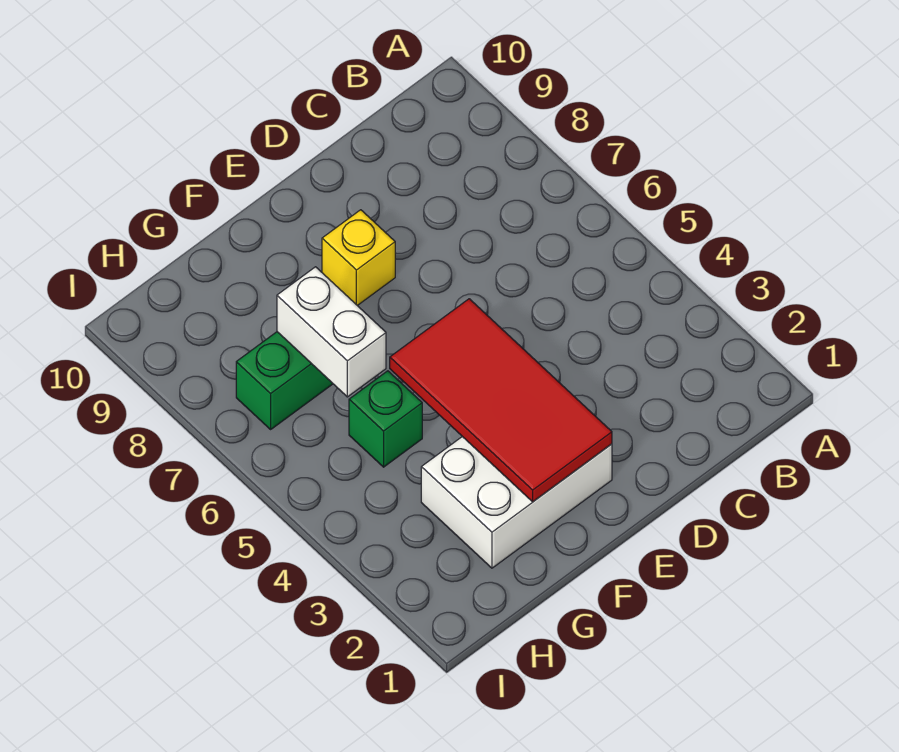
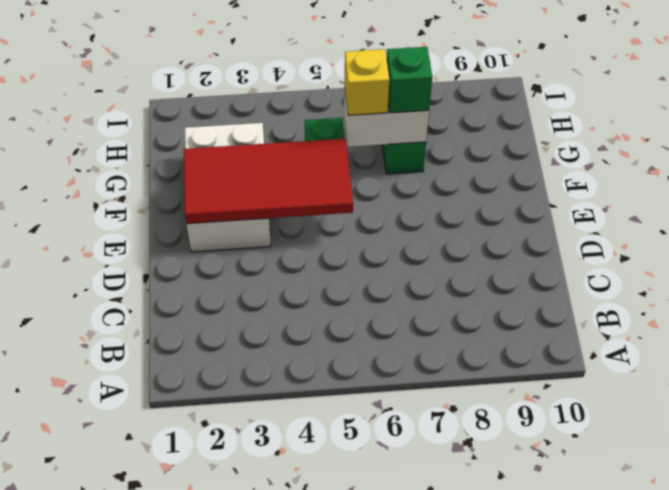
yellow 1x1 brick [322,210,395,306] -> yellow 1x1 brick moved to [345,49,389,115]
none -> green 1x1 brick [387,47,432,113]

